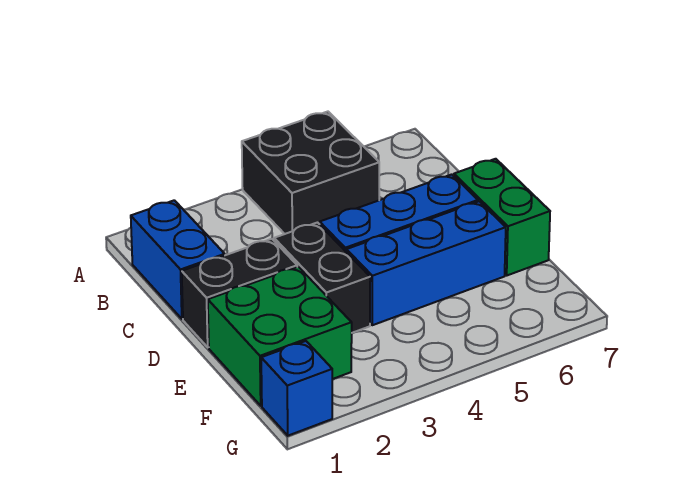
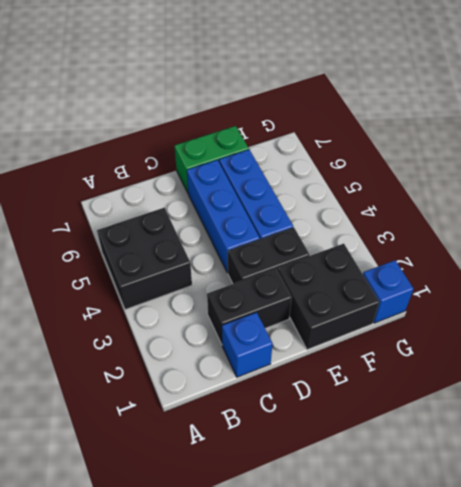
blue 1x2 brick [131,200,225,319] -> blue 1x1 brick [222,312,273,377]
black 1x2 brick [182,239,297,347] -> black 1x2 brick turned to [207,268,292,344]
green 2x2 brick [208,267,352,406] -> black 2x2 brick [277,244,379,350]

